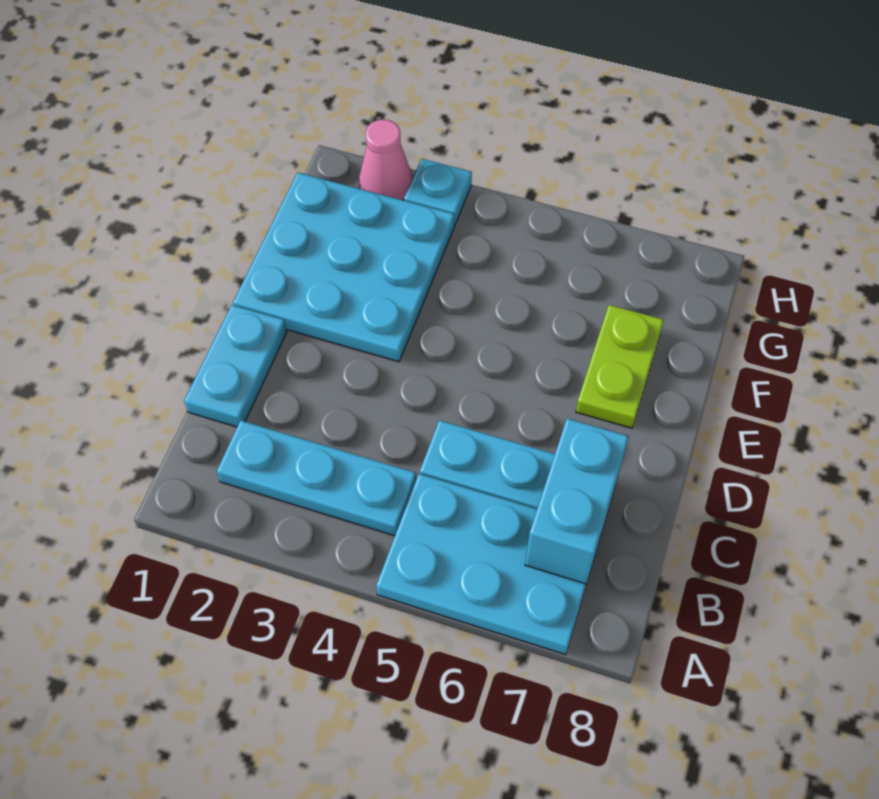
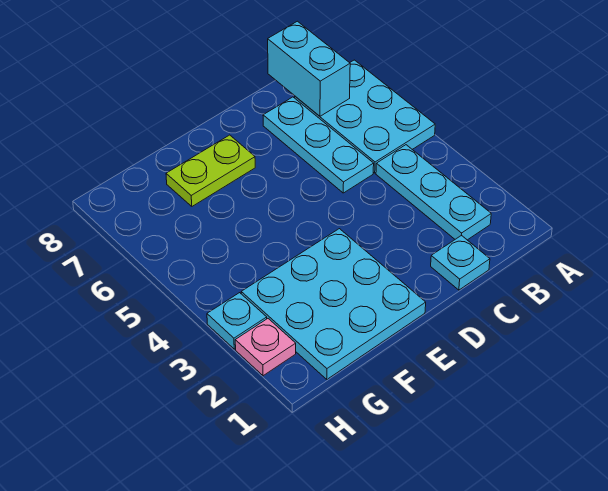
cyan 1x2 brick [525,419,629,584] -> cyan 1x2 brick turned to [268,21,350,116]
cyan 1x2 plate [184,305,287,427] -> cyan 1x1 plate [431,235,490,290]
pink 1x1 cone [359,120,412,200] -> pink 1x1 plate [235,319,296,376]

